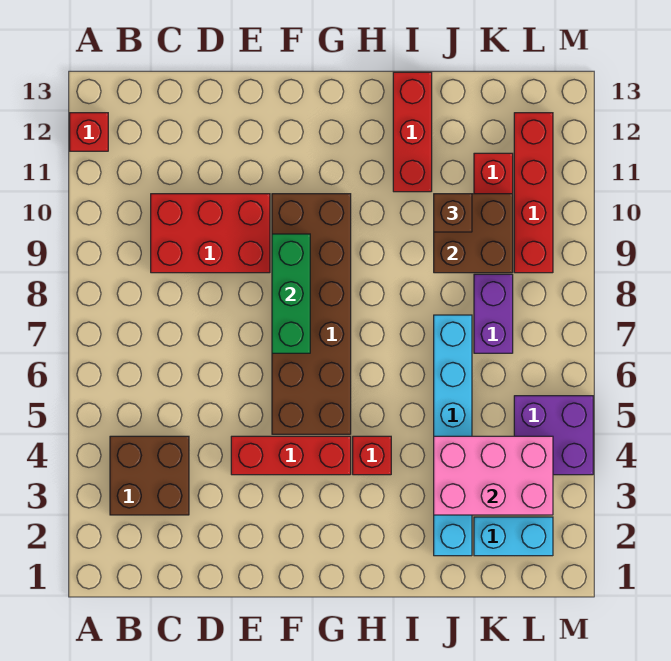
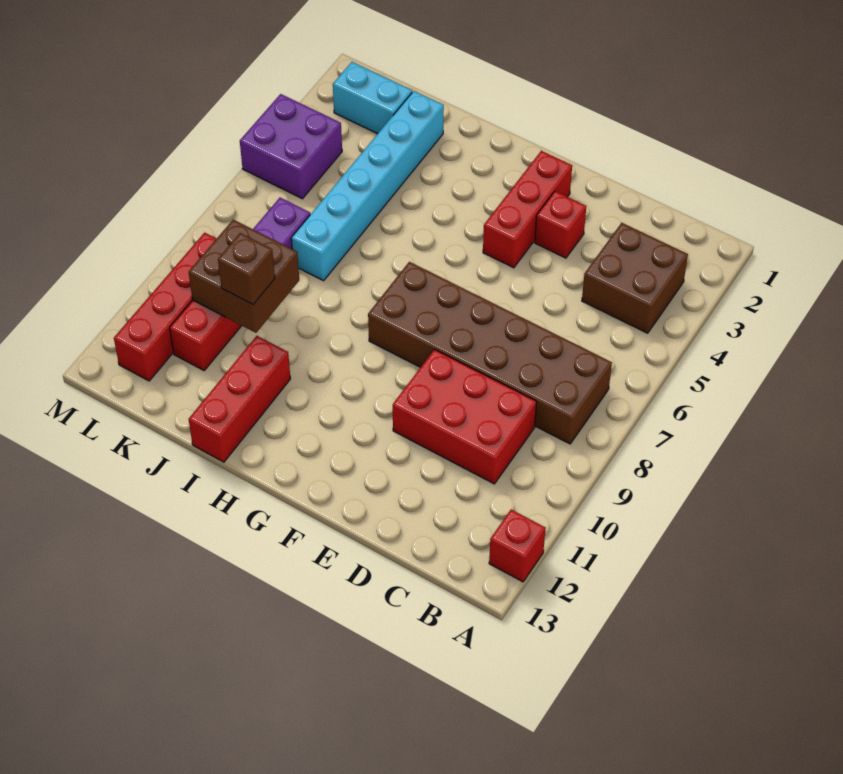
red 1x3 brick [231,436,351,475] -> red 1x3 brick turned to [483,151,572,268]
brown 2x6 brick [272,194,351,434] -> brown 2x6 brick turned to [368,262,612,444]
green 1x3 brick [272,234,310,353] -> none
red 1x1 brick [353,436,391,475] -> red 1x1 brick moved to [535,191,586,258]
pink 2x3 brick [434,436,553,515] -> none

